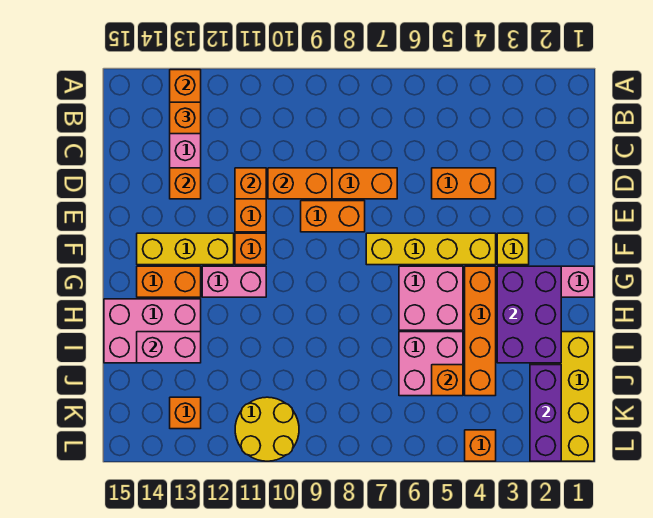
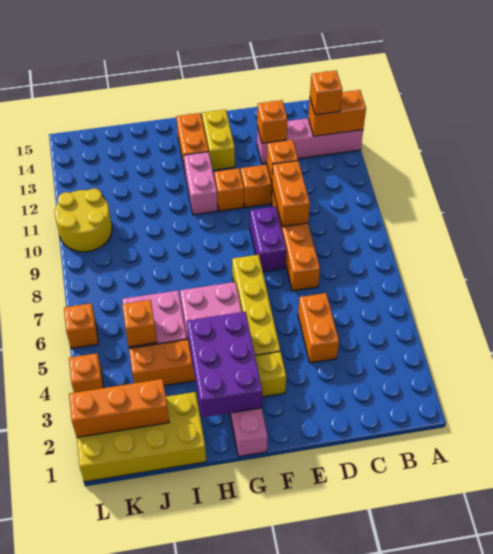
orange 1x2 brick [301,201,365,232] -> purple 1x2 brick [250,206,286,272]
yellow 1x3 brick [137,233,234,265] -> yellow 1x2 brick [202,110,235,170]
purple 2x3 brick [497,266,561,363] -> purple 2x3 brick turned to [187,312,262,417]
pink 2x3 brick [104,299,201,363] -> none
pink 1x2 brick [137,332,201,363] -> none
purple 1x3 brick [530,365,561,461] -> orange 1x3 brick [69,379,169,437]
orange 1x1 brick [170,397,201,429] -> orange 1x1 brick moved to [64,303,98,349]

